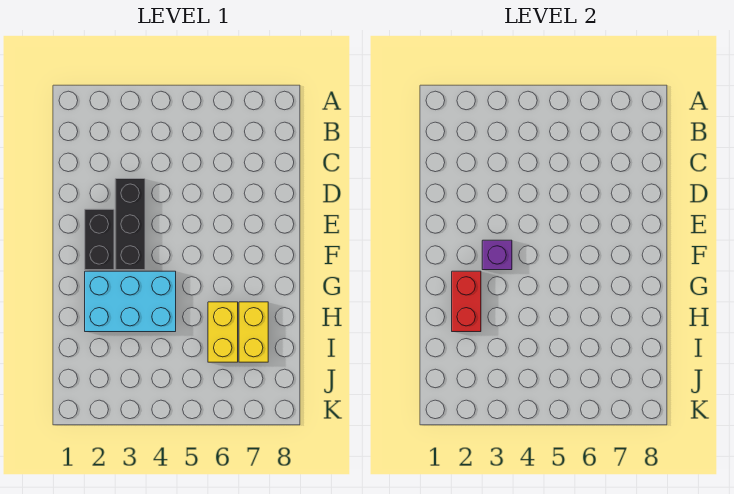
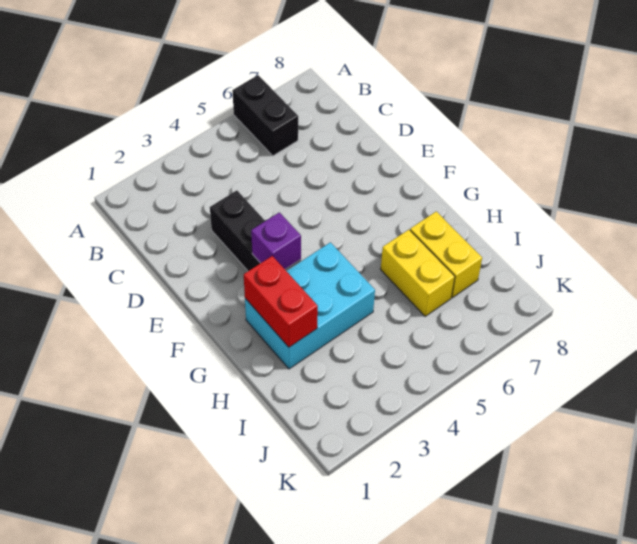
black 1x2 brick [85,209,114,270] -> black 1x2 brick moved to [232,75,298,156]

